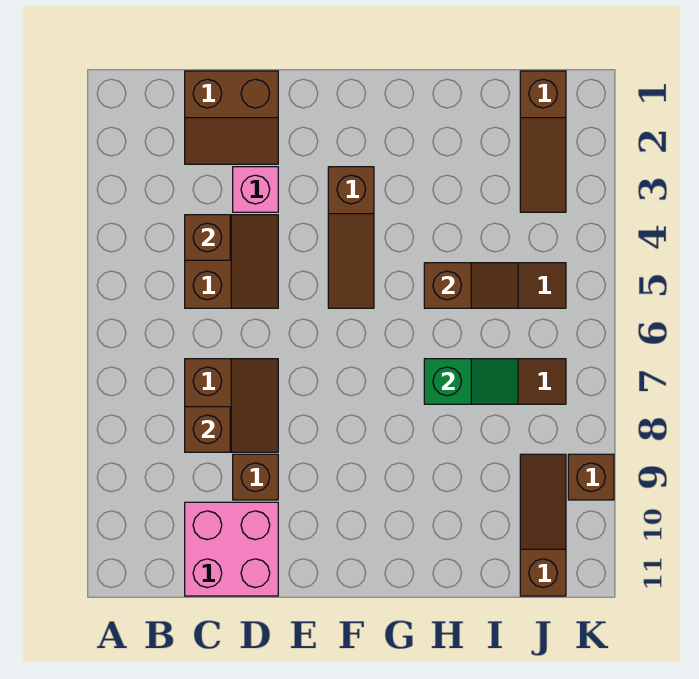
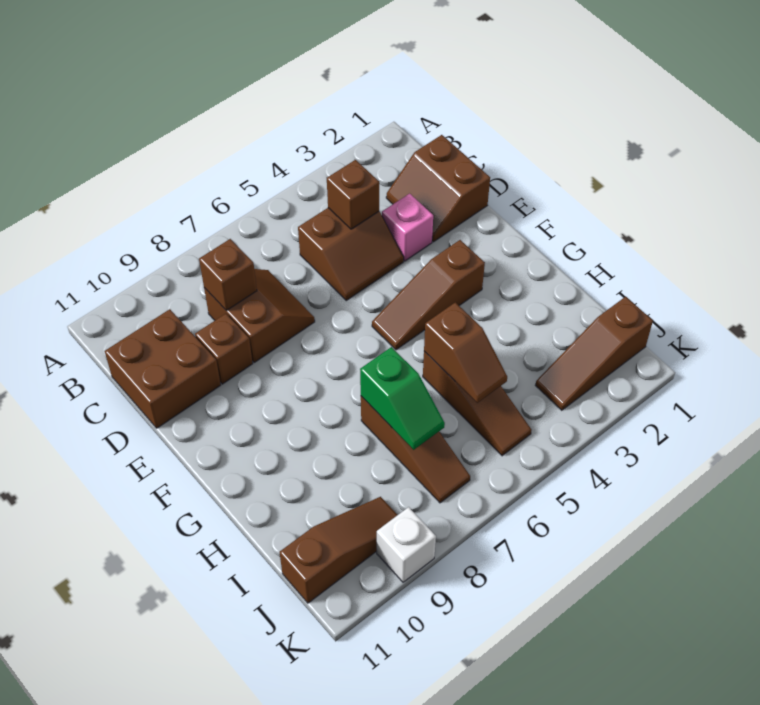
brown 2x2 slope [185,359,278,452] -> brown 2x2 slope turned to [204,269,315,363]
pink 2x2 brick [185,502,278,596] -> brown 2x2 brick [105,309,221,428]
brown 1x1 brick [568,454,614,500] -> white 1x1 brick [377,507,436,582]

